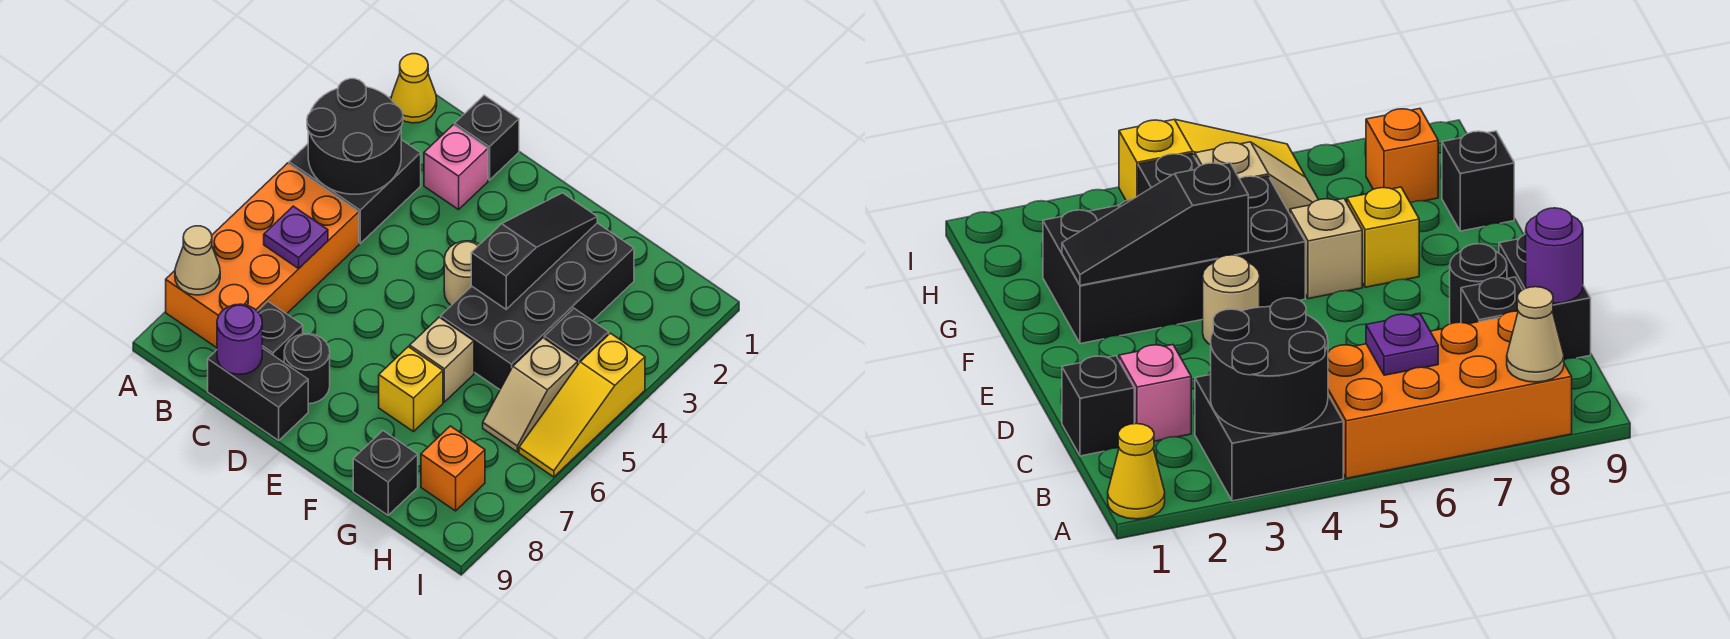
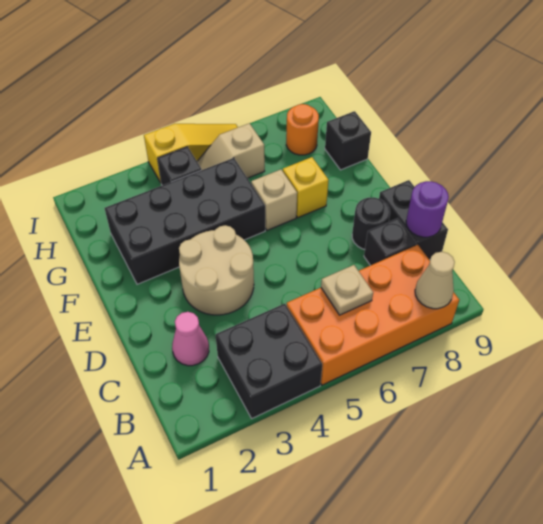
yellow 1x1 cone [391,54,437,123] -> none
black 2x2 round brick [307,79,403,194] -> none
purple 1x1 plate [264,206,328,269] -> tan 1x1 plate [321,265,373,315]
black 1x1 brick [455,95,519,180] -> none
pink 1x1 brick [424,125,488,210] -> pink 1x1 cone [172,312,209,366]
tan 1x1 round brick [444,241,480,305] -> tan 2x2 round brick [179,225,254,315]
black 1x3 slope [471,193,597,309] -> none
tan 1x2 slope [483,338,578,452] -> tan 1x2 slope turned to [197,123,265,178]
orange 1x1 brick [421,426,485,511] -> orange 1x1 round brick [286,104,319,155]

